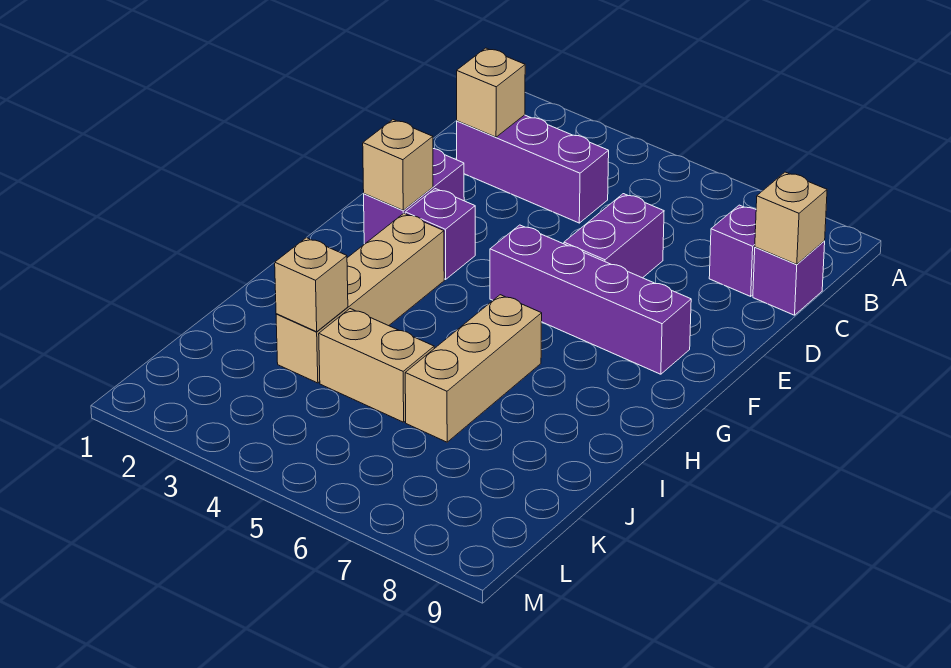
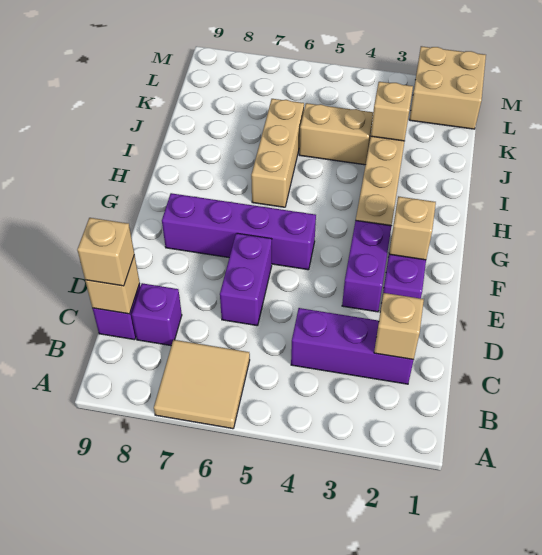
none -> tan 2x2 tile [154,340,250,429]
none -> tan 1x1 brick [77,218,134,286]
purple 1x1 brick [405,189,475,279] -> purple 1x2 brick [342,220,391,312]
none -> tan 2x2 brick [409,46,486,129]

